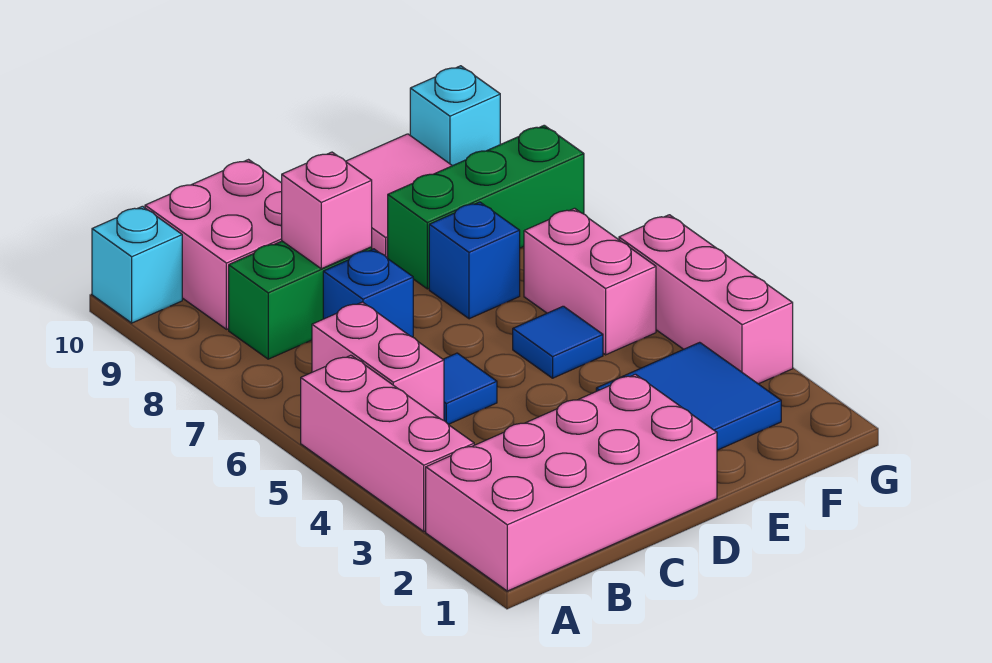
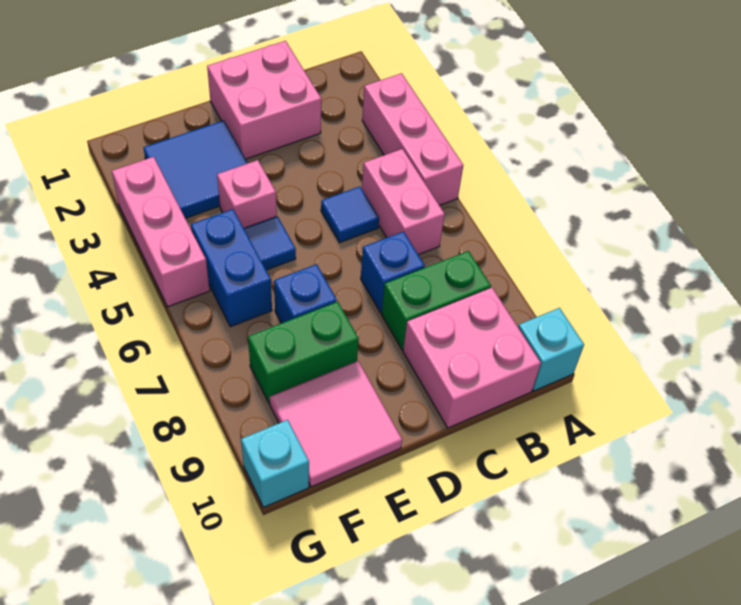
pink 2x4 brick [426,374,717,591] -> pink 2x2 brick [207,41,321,159]
pink 1x1 brick [282,152,372,269] -> pink 1x1 brick moved to [217,160,277,228]
green 1x3 brick [388,125,584,289] -> green 1x2 brick [248,302,359,404]
pink 1x2 brick [524,208,656,355] -> blue 1x2 brick [191,209,272,327]

